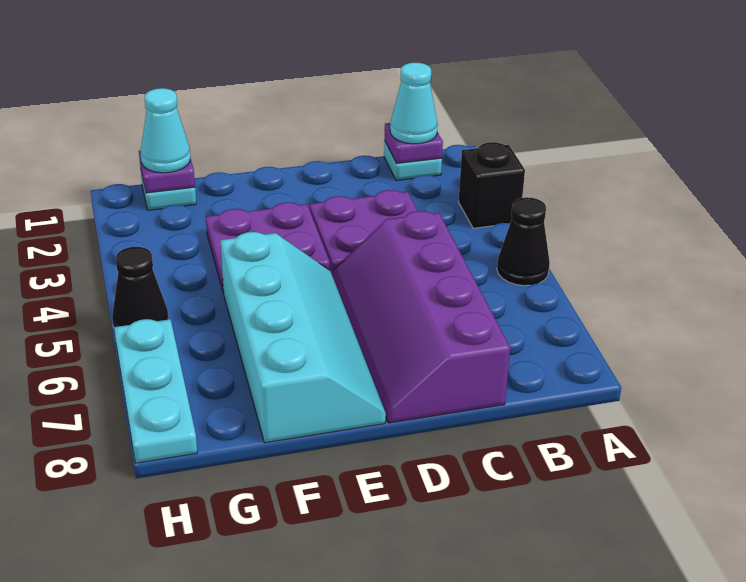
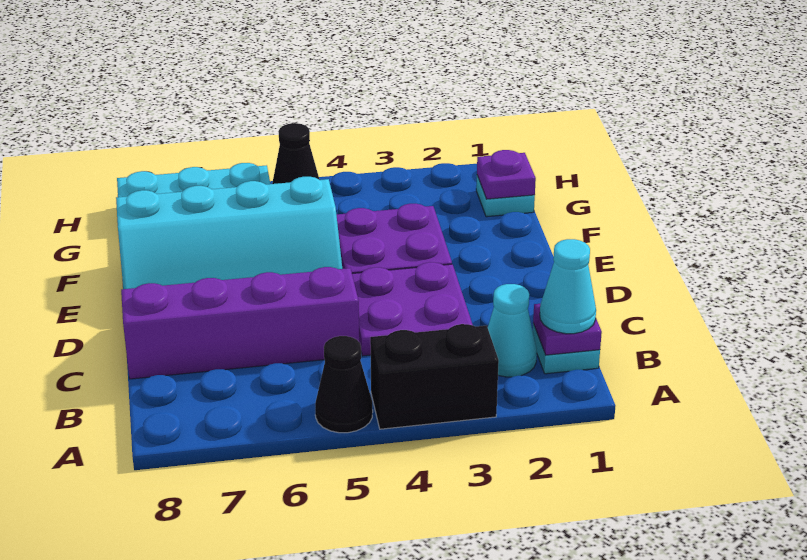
black 1x1 brick [459,142,525,228] -> black 1x2 brick [370,324,499,429]
cyan 1x1 cone [141,88,190,173] -> cyan 1x1 cone moved to [488,284,537,377]

